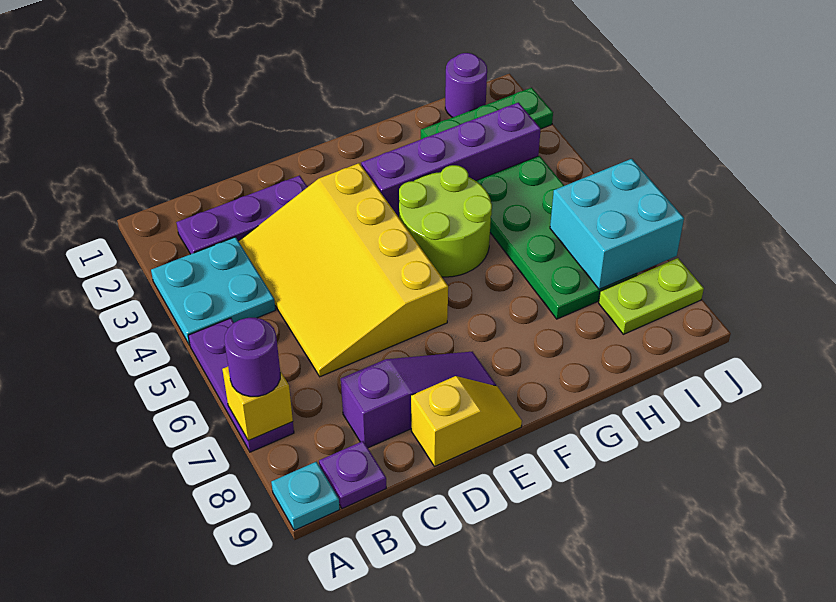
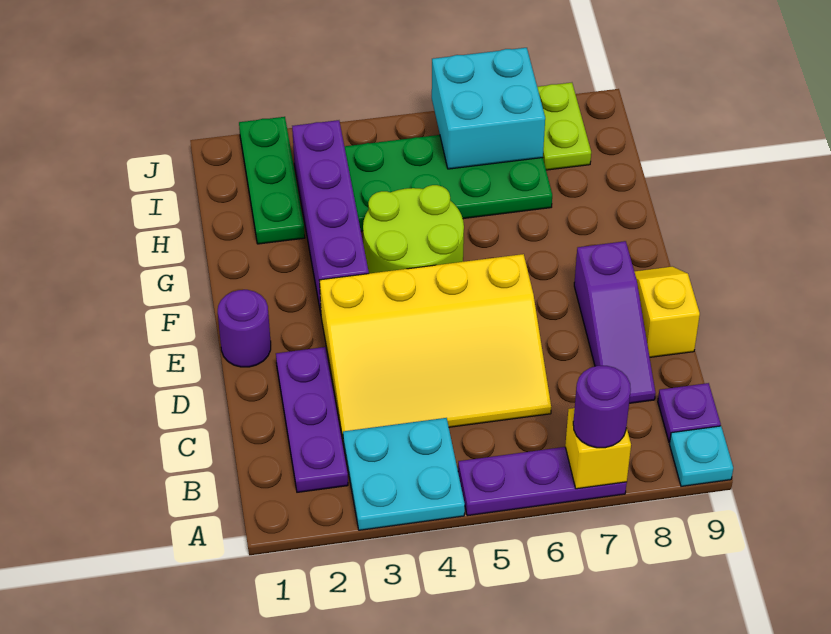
purple 1x3 slope [341,352,496,448] -> purple 1x3 slope turned to [574,241,655,403]
purple 1x1 round brick [445,53,487,117] -> purple 1x1 round brick moved to [218,290,271,367]

